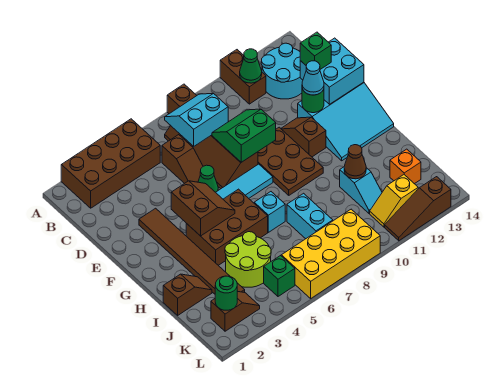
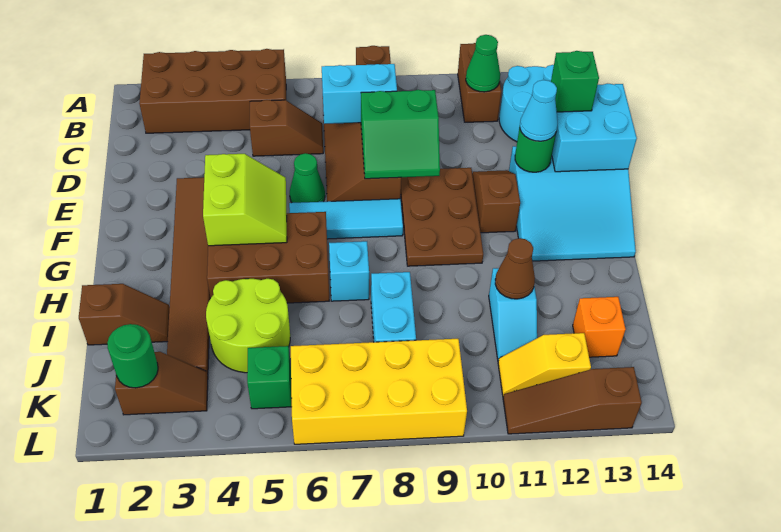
brown 1x2 slope [162,135,203,184] -> brown 1x2 slope turned to [250,100,323,156]
green 2x2 slope [212,109,276,162] -> green 2x2 slope turned to [361,90,440,179]
brown 2x2 slope [171,181,235,236] -> lime 2x2 slope [203,154,287,246]

